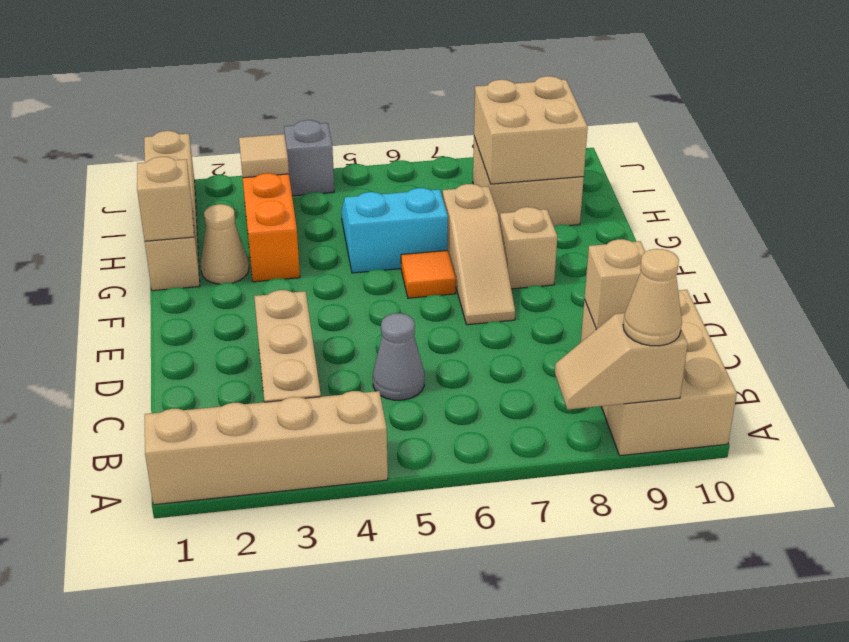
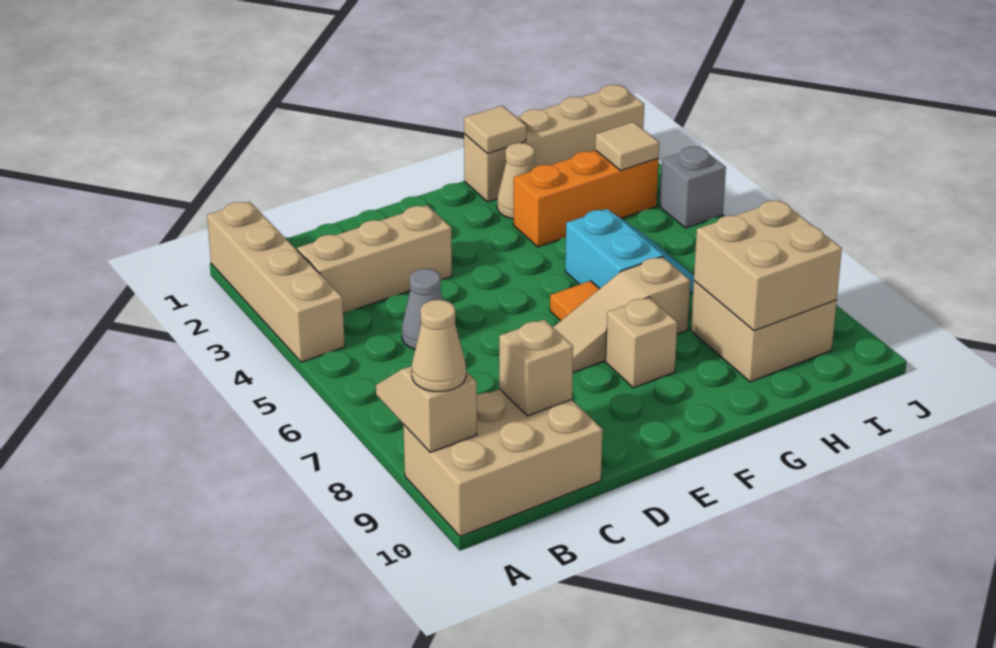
tan 1x1 brick [137,157,194,241] -> tan 1x1 tile [464,106,526,153]

